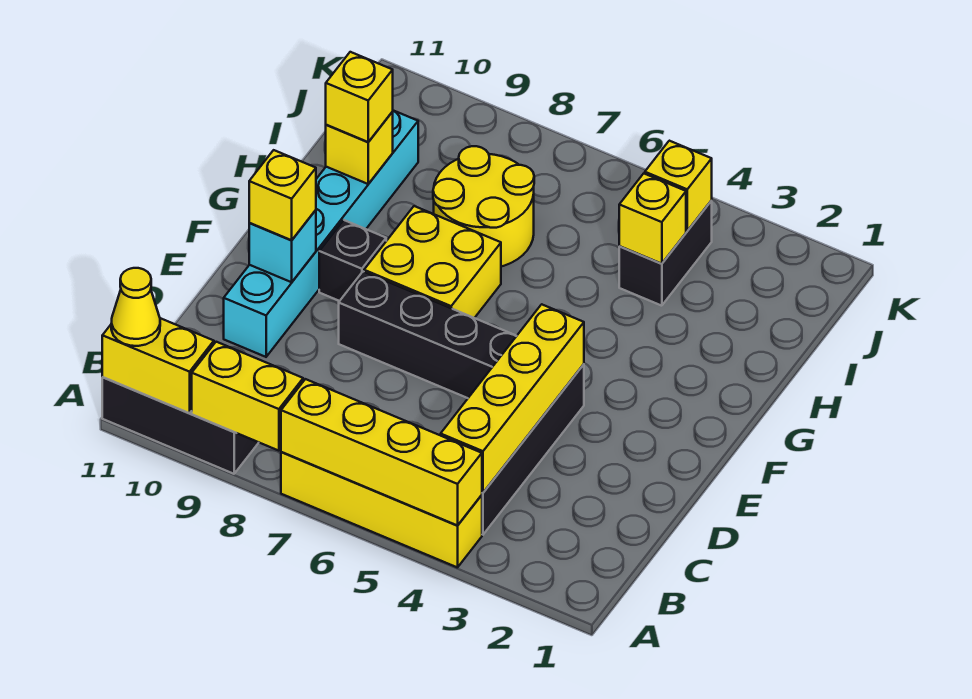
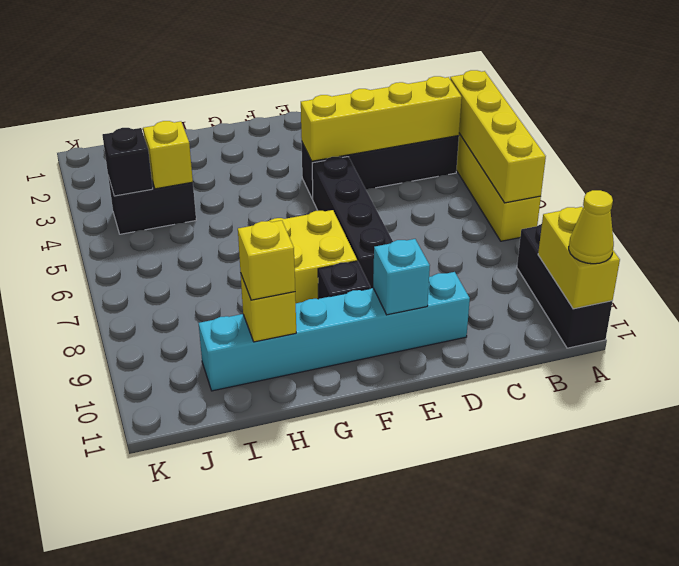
yellow 1x2 brick [192,342,303,451] -> none
yellow 1x1 brick [249,150,316,240] -> none
yellow 2x2 round brick [433,146,534,266] -> none
yellow 1x1 brick [645,141,712,231] -> black 1x1 brick [103,128,153,196]

